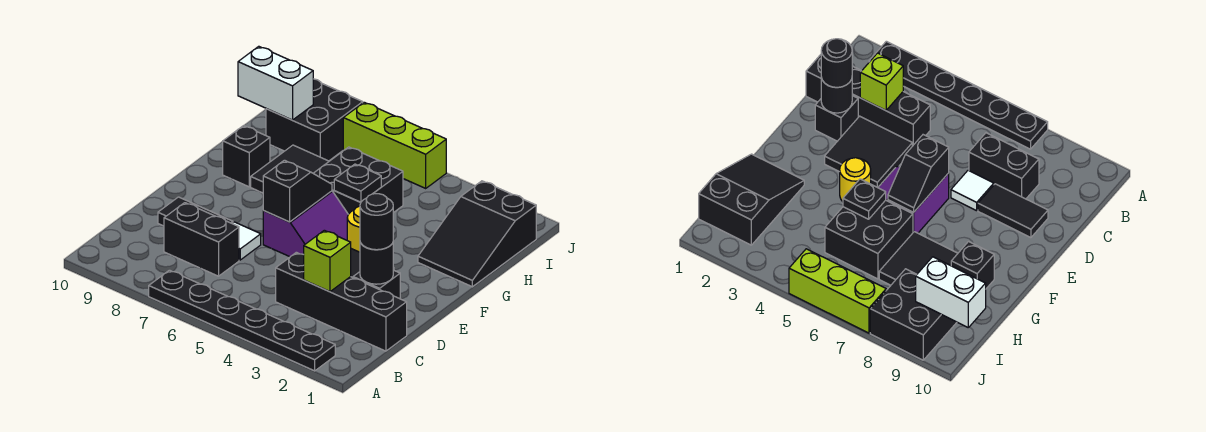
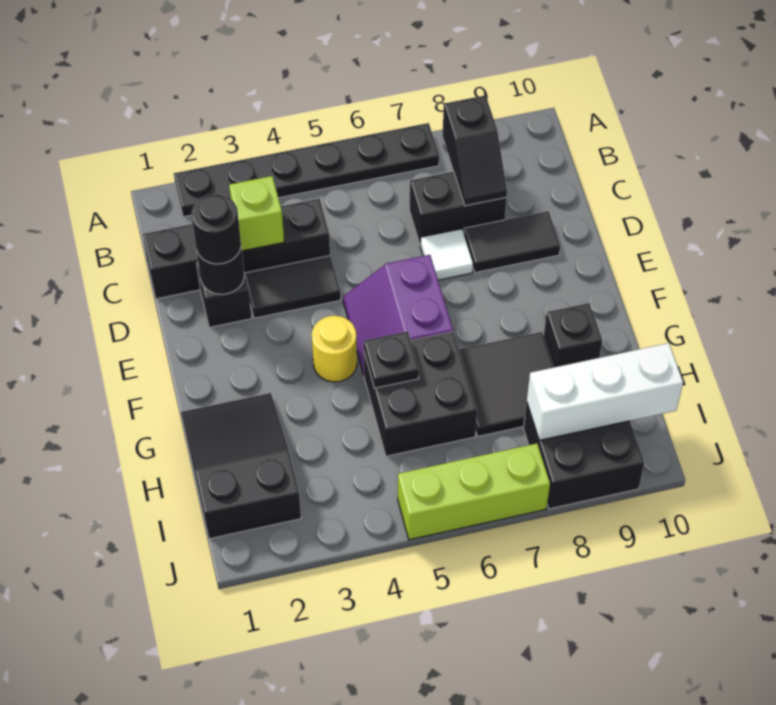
black 2x2 tile [825,116,912,188] -> black 1x2 tile [245,256,341,318]
black 1x2 slope [263,160,332,222] -> black 1x2 slope moved to [443,95,507,206]
white 1x2 brick [238,46,313,120] -> white 1x3 brick [527,343,683,440]

